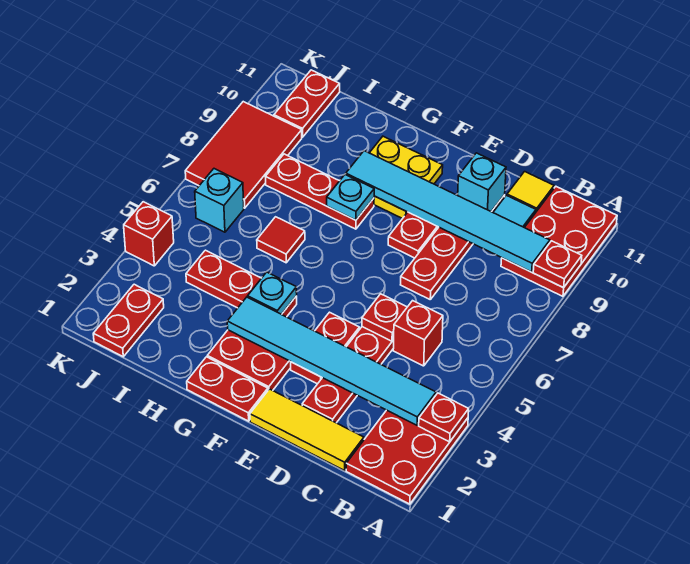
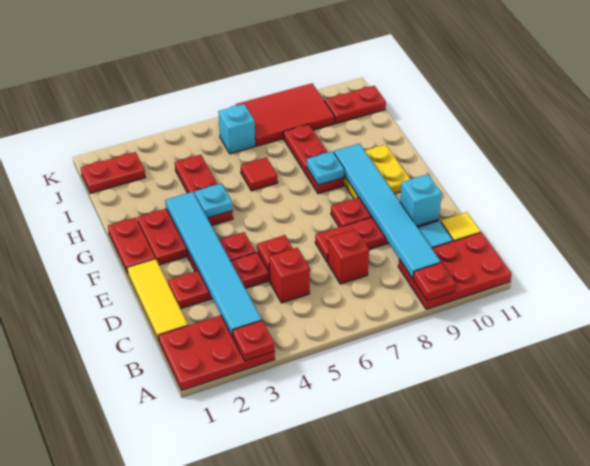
red 1x1 brick [124,202,174,266] -> red 1x1 brick moved to [328,229,369,284]

